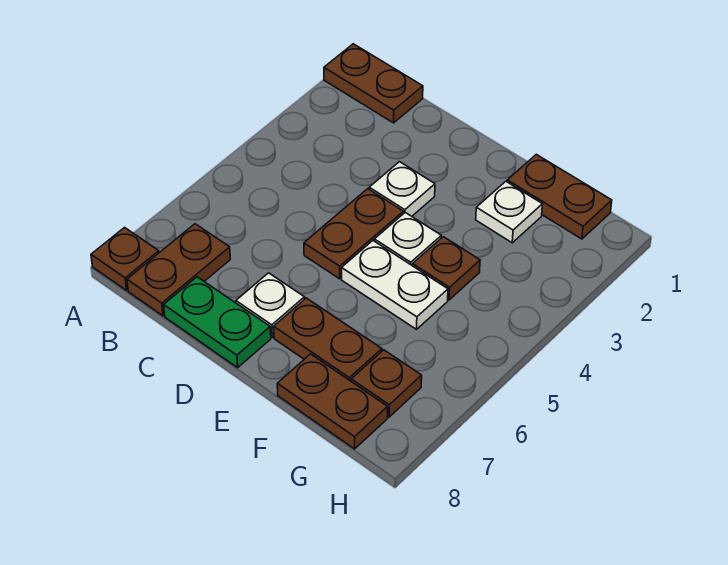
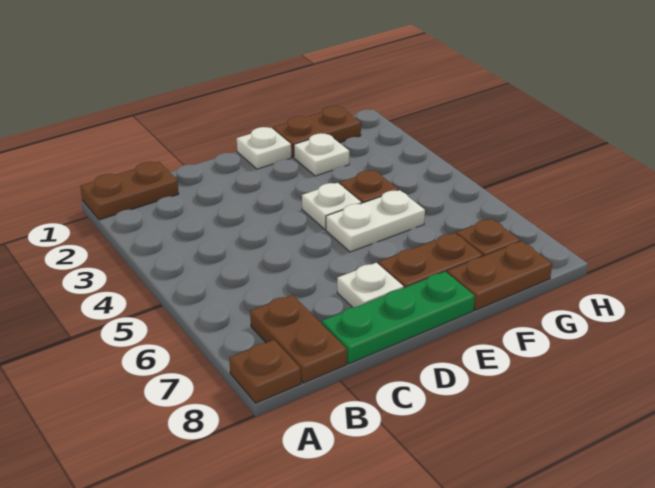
green 1x2 plate [164,277,271,368] -> green 1x3 plate [322,272,475,364]
white 1x1 plate [369,162,435,216] -> white 1x1 plate moved to [237,127,291,169]
brown 1x2 plate [304,189,403,279] -> none

